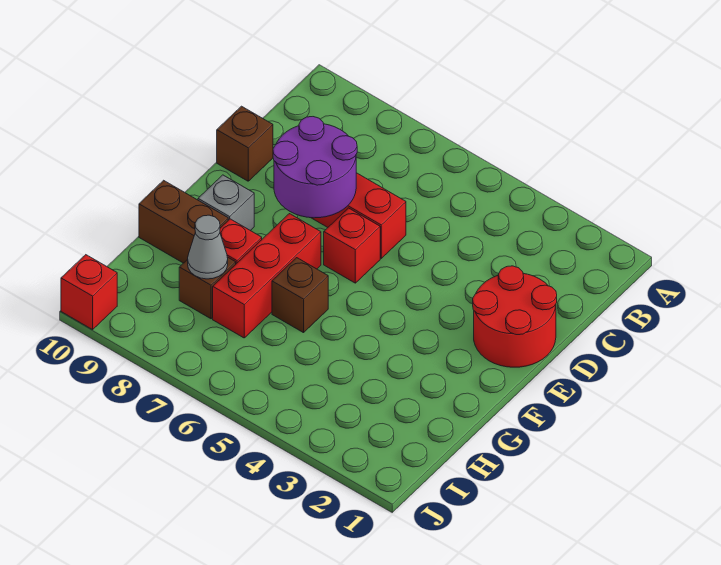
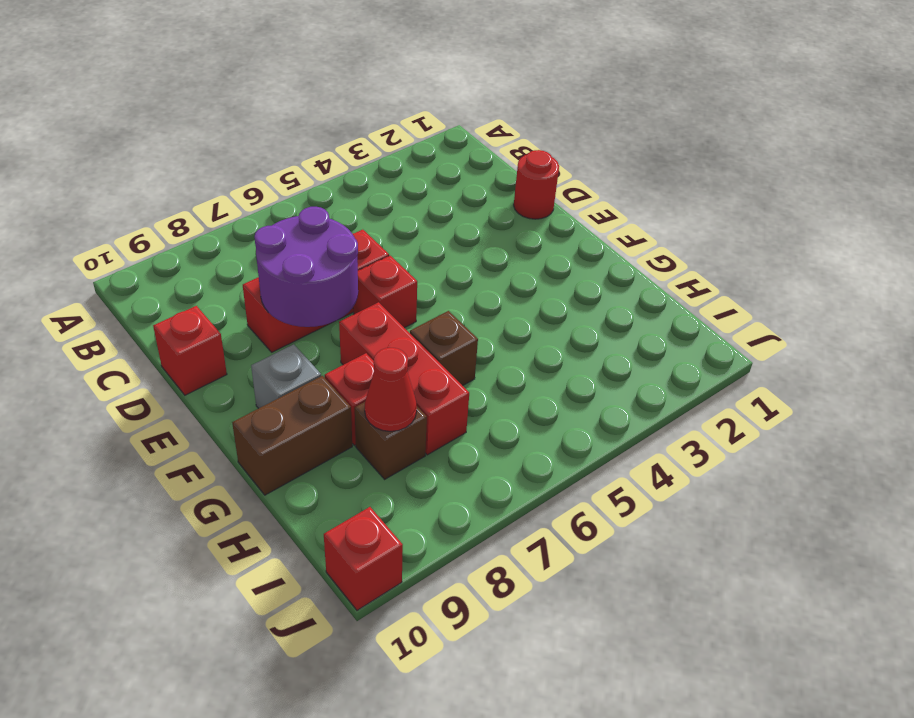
red 2x2 round brick [473,266,557,367] -> red 1x1 round brick [514,150,559,219]
brown 1x1 brick [217,106,273,181] -> red 1x1 brick [153,306,227,395]
grey 1x1 cone [188,215,228,279] -> red 1x1 cone [365,348,417,431]

